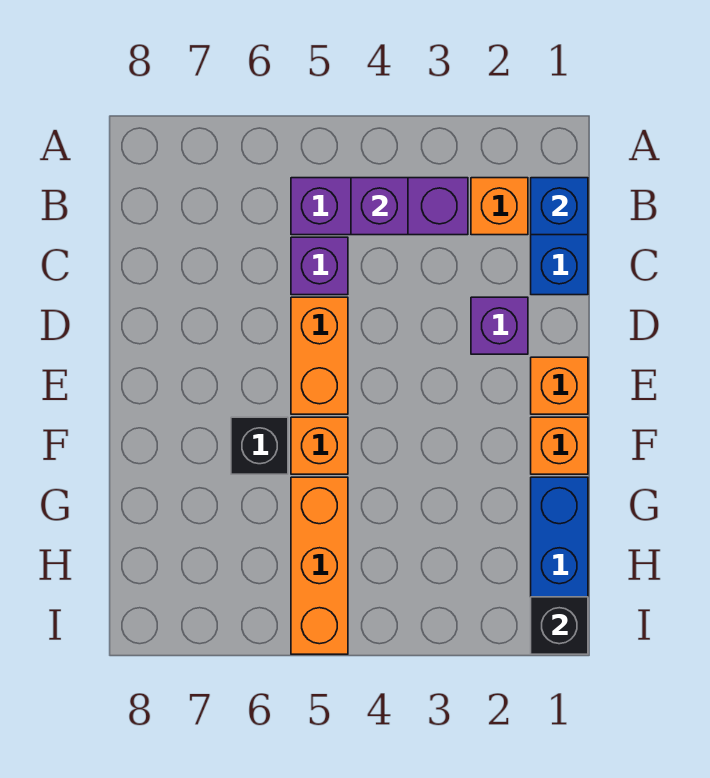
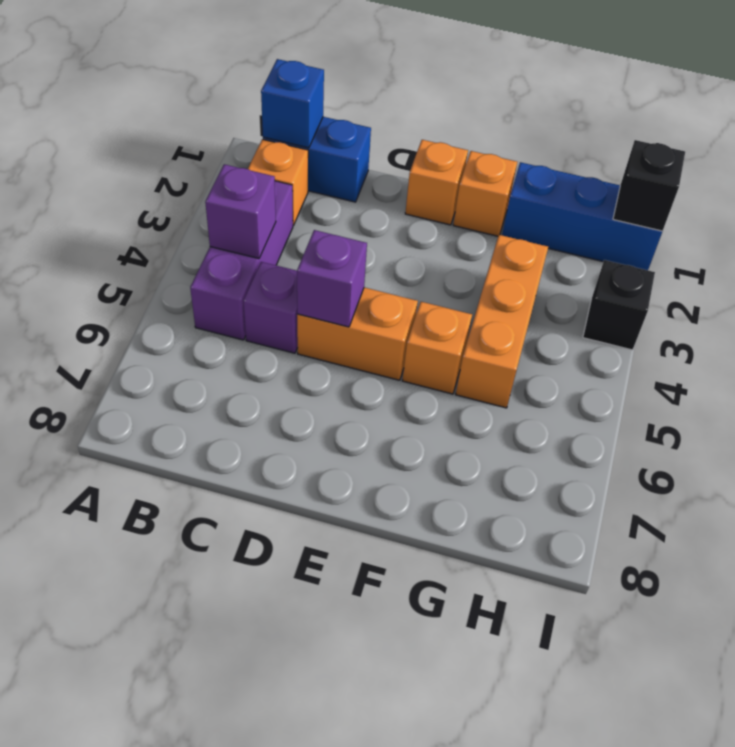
purple 1x1 brick [471,297,528,354] -> purple 1x1 brick moved to [297,230,367,327]
black 1x1 brick [231,417,288,474] -> black 1x1 brick moved to [583,260,655,350]
orange 1x3 brick [291,477,348,654] -> orange 1x3 brick turned to [456,235,548,408]

